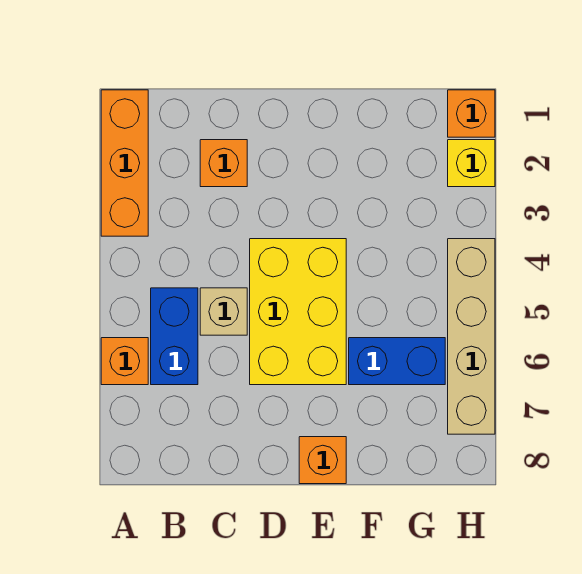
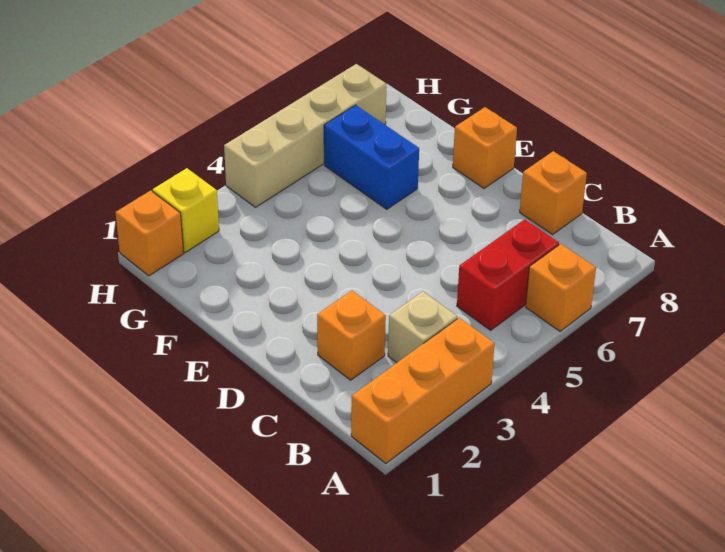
blue 1x2 brick [151,288,198,385] -> red 1x2 brick [457,219,559,330]
tan 1x1 brick [200,288,247,335] -> tan 1x1 brick moved to [388,292,457,362]
none -> orange 1x1 brick [520,151,587,235]
yellow 2x3 brick [250,239,346,385] -> none

